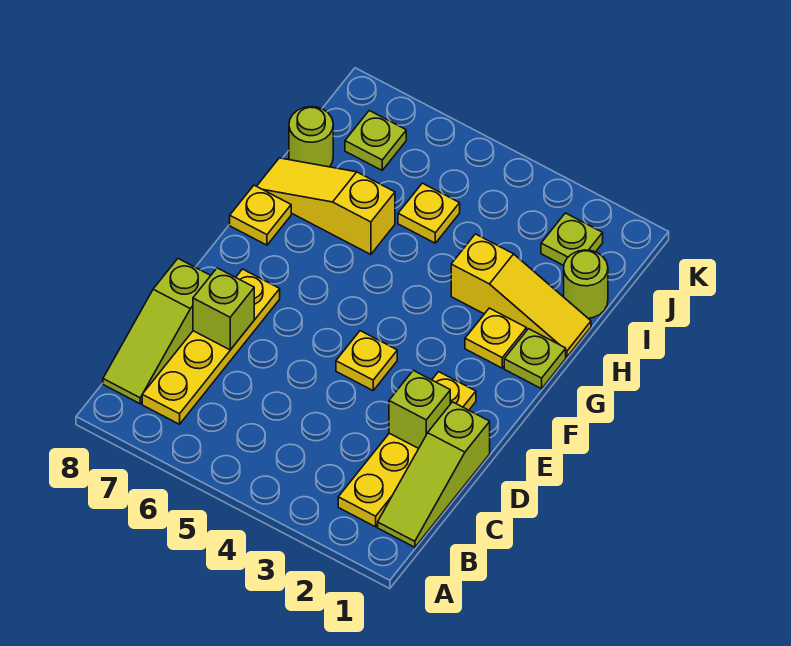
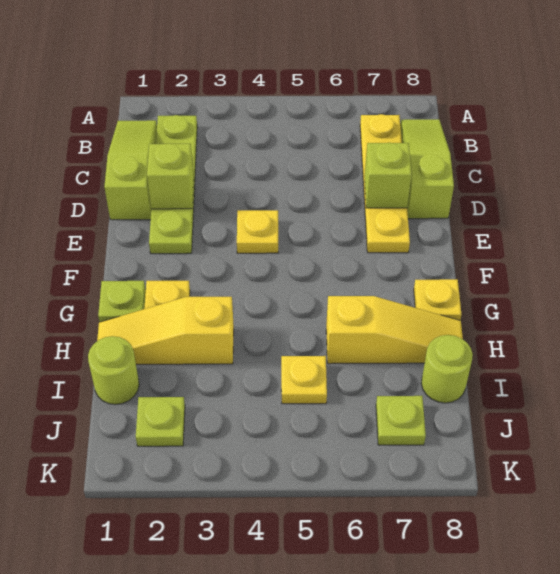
yellow 1x4 plate [338,372,476,527] -> lime 1x4 plate [149,115,197,254]

